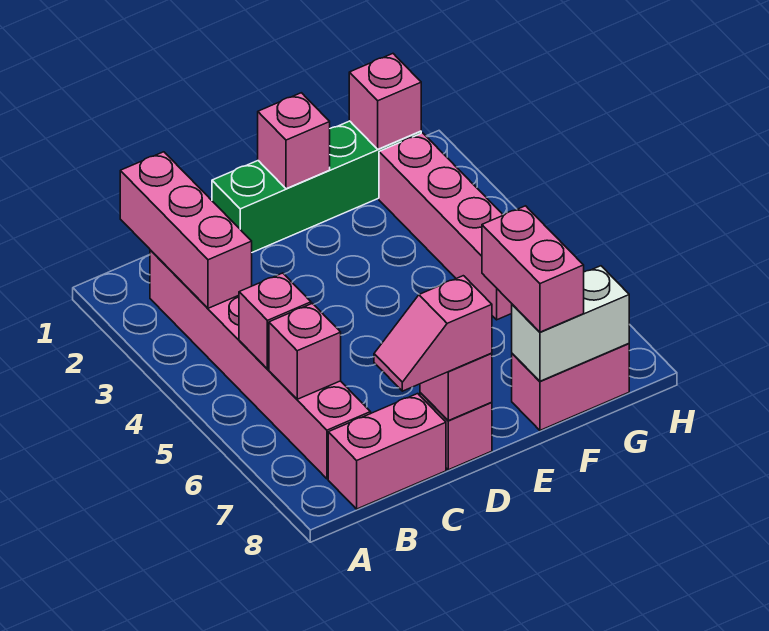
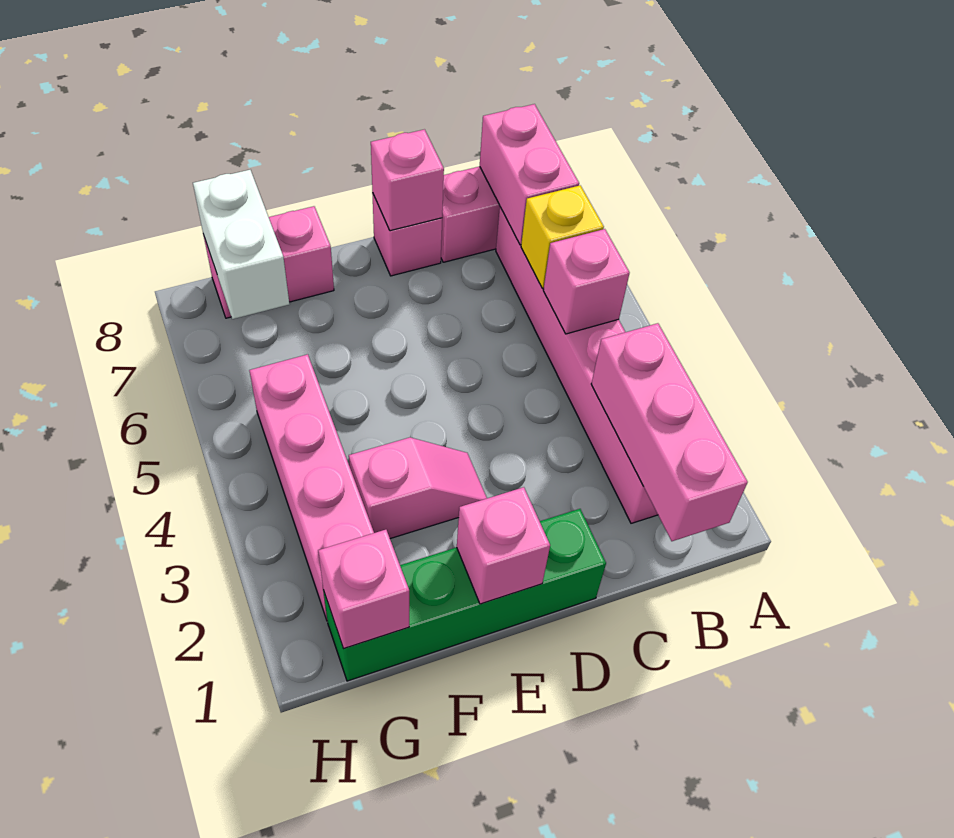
pink 1x1 brick [269,303,341,399] -> yellow 1x1 brick [521,185,604,288]
pink 1x2 slope [374,276,492,391] -> pink 1x2 slope moved to [349,437,487,539]
pink 1x2 brick [482,206,584,332] -> pink 1x2 brick moved to [480,104,579,245]
white 1x2 brick [512,266,629,381] -> white 1x2 brick turned to [193,170,289,319]

